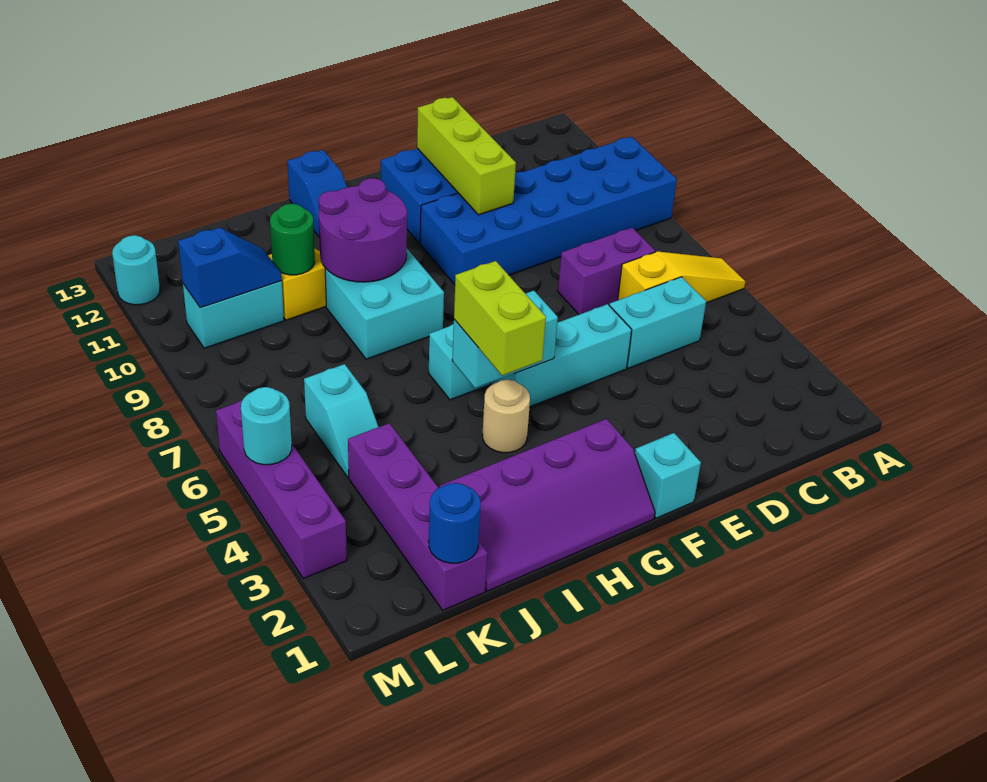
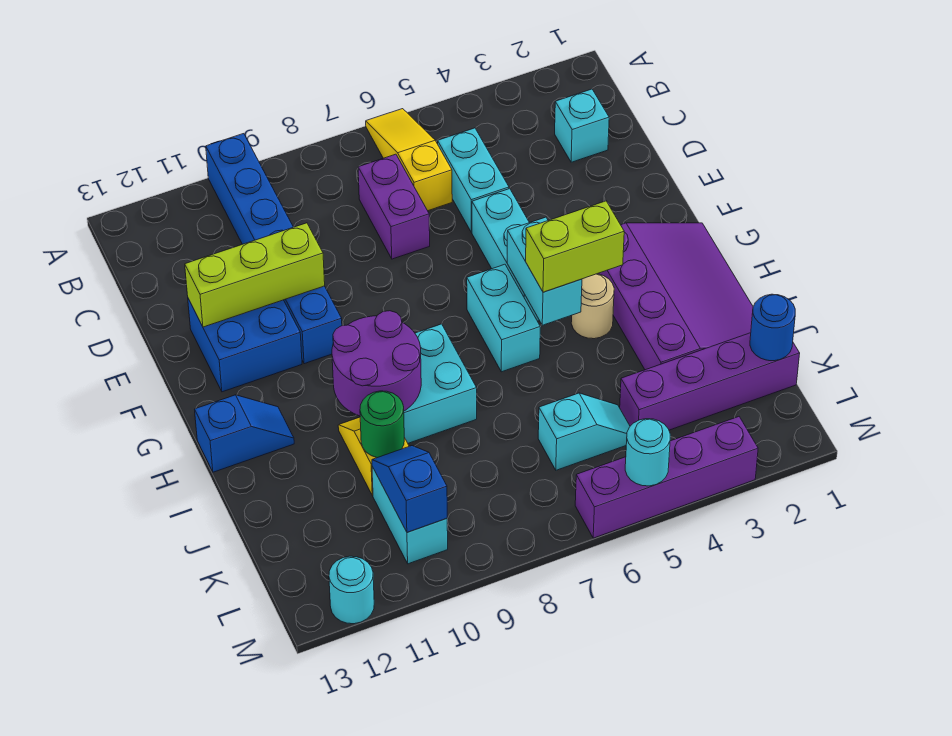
blue 2x6 brick [420,137,677,284] -> blue 1x6 brick [206,134,342,364]
cyan 1x1 brick [635,433,701,518] -> cyan 1x1 brick moved to [555,89,609,162]
purple 2x4 slope [440,419,655,591] -> purple 3x4 slope [598,223,753,370]

